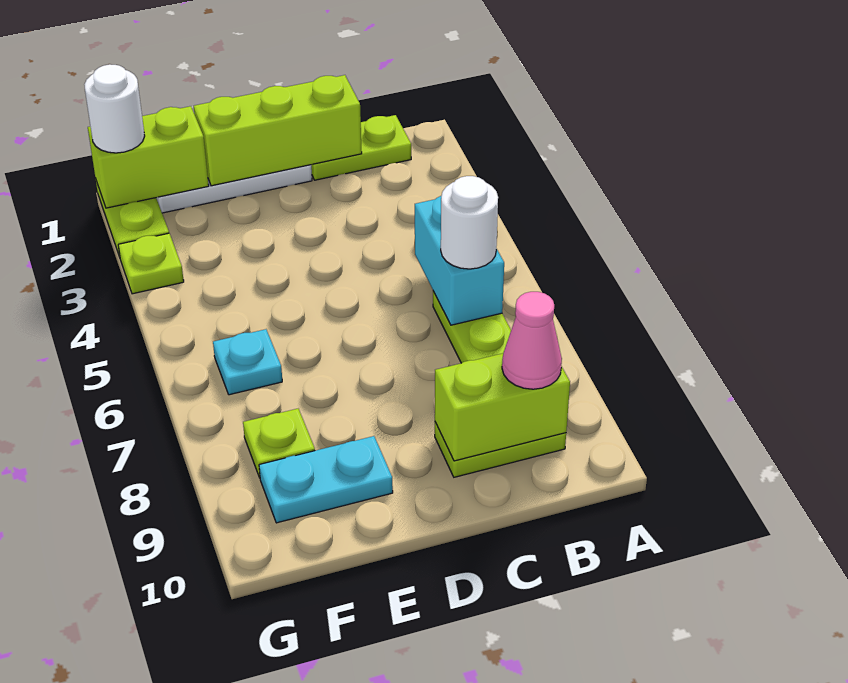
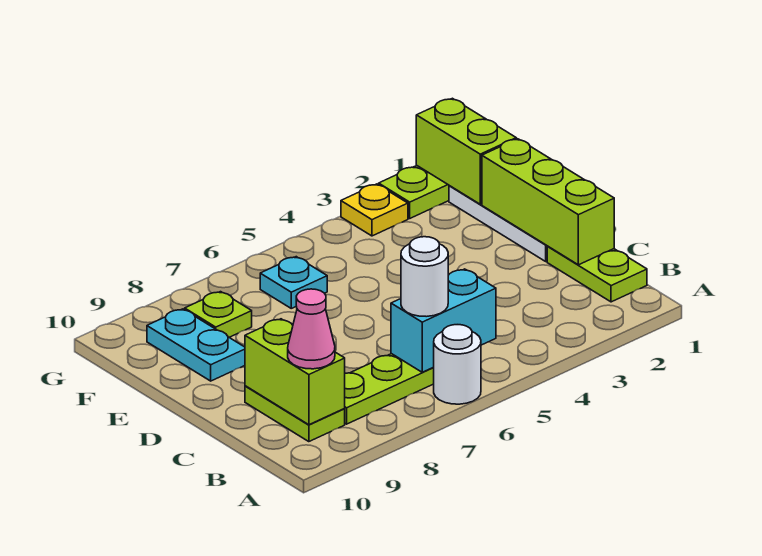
white 1x1 round brick [84,64,145,153] -> white 1x1 round brick moved to [434,325,481,404]
lime 1x1 plate [118,233,184,294] -> yellow 1x1 plate [341,184,408,236]

